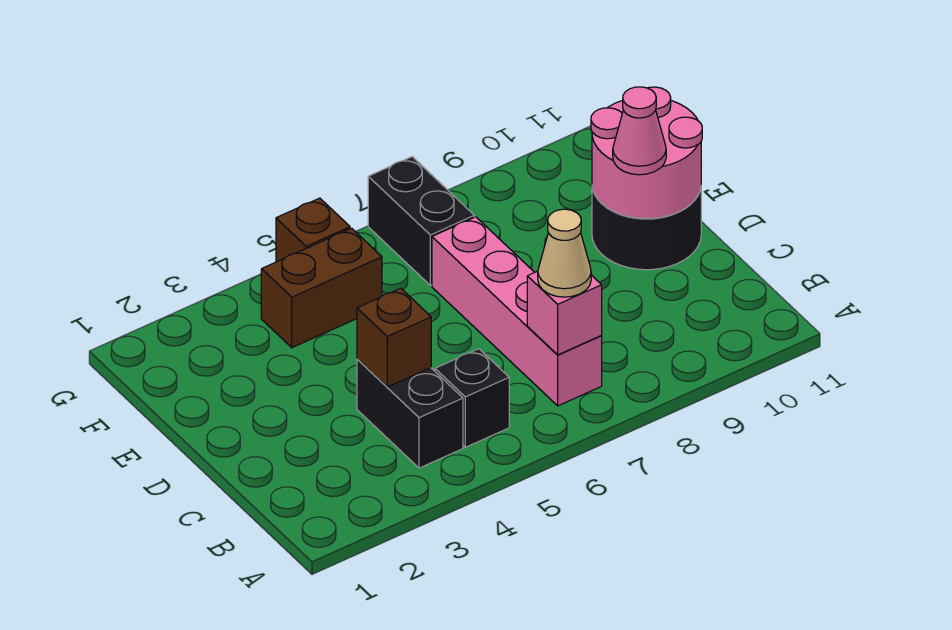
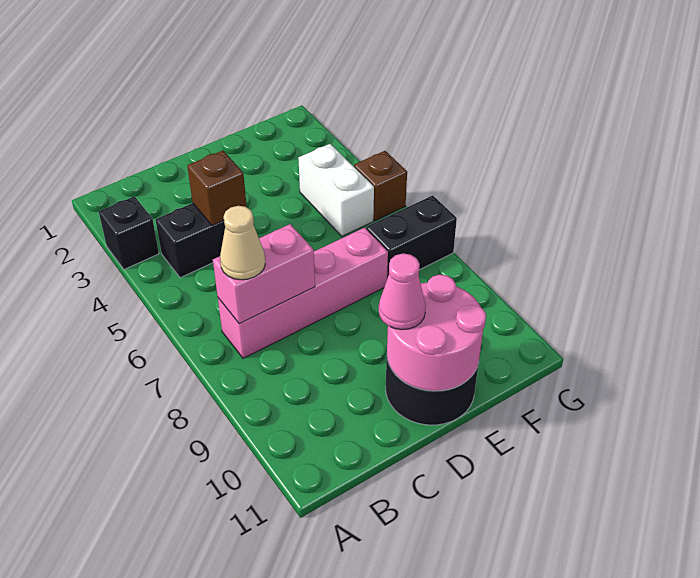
black 1x1 brick [435,349,509,447] -> black 1x1 brick moved to [99,196,159,269]
pink 1x1 brick [527,271,602,355] -> pink 1x2 brick [213,224,315,324]
brown 1x2 brick [261,228,382,348] -> white 1x2 brick [298,144,374,236]

